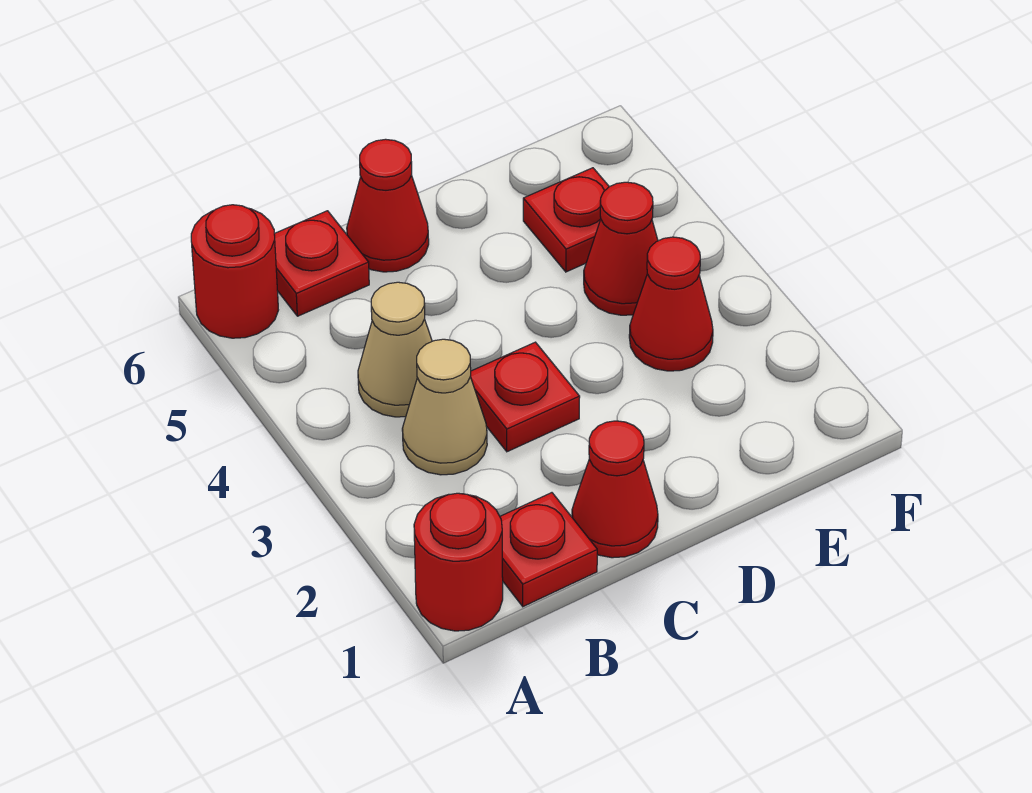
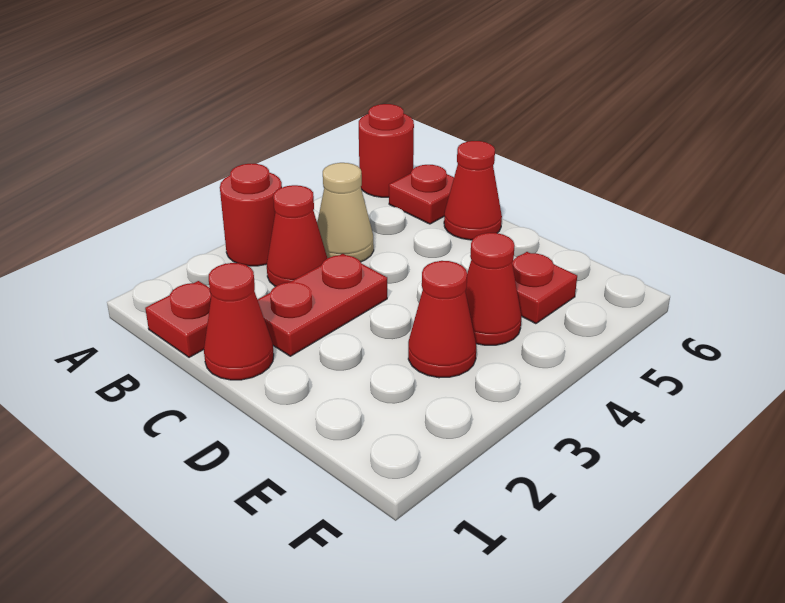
red 1x1 round brick [414,493,503,631] -> red 1x1 round brick moved to [220,164,282,266]
tan 1x1 cone [402,339,487,475] -> red 1x1 cone [267,185,327,286]
red 1x1 plate [470,342,580,452] -> red 1x2 plate [258,254,387,356]

